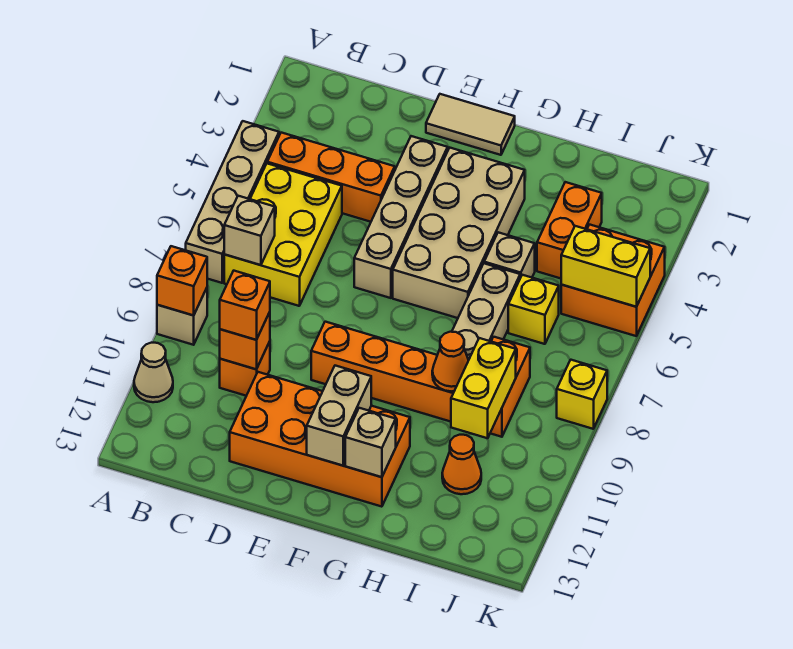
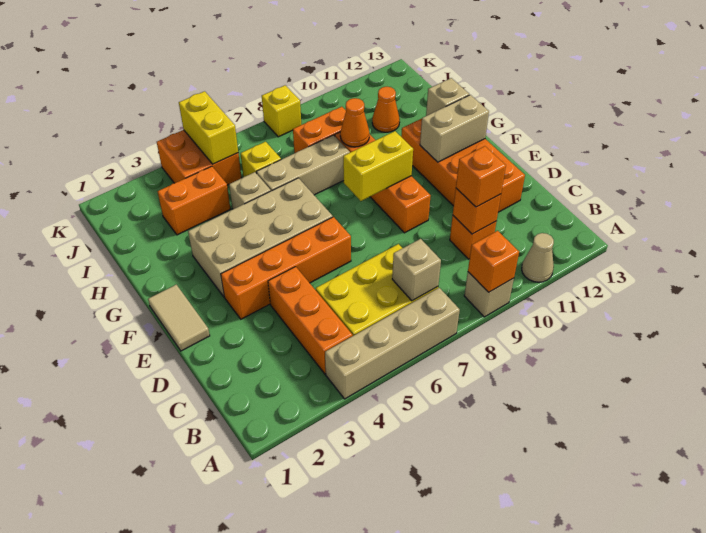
tan 1x4 brick [354,136,448,298] -> orange 1x4 brick [221,217,351,319]
yellow 1x2 brick [451,338,516,438] -> yellow 1x2 brick moved to [343,131,413,201]

